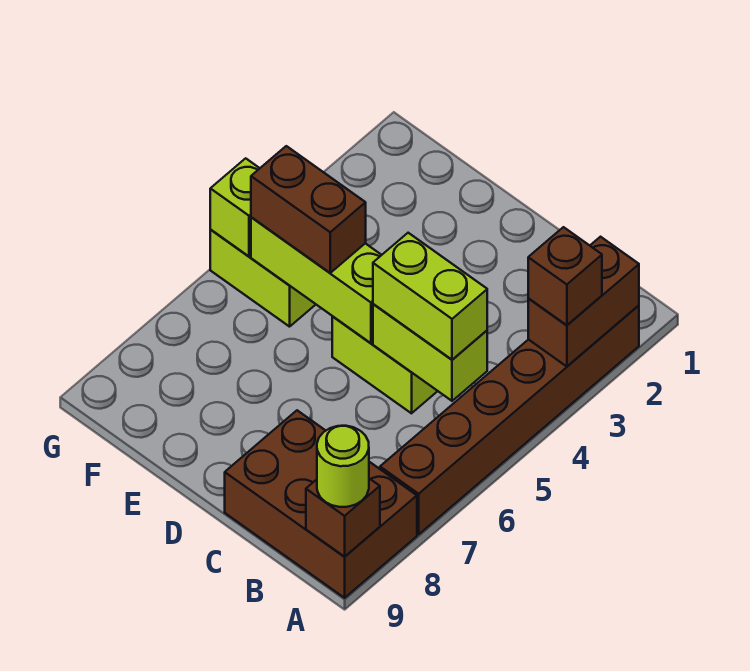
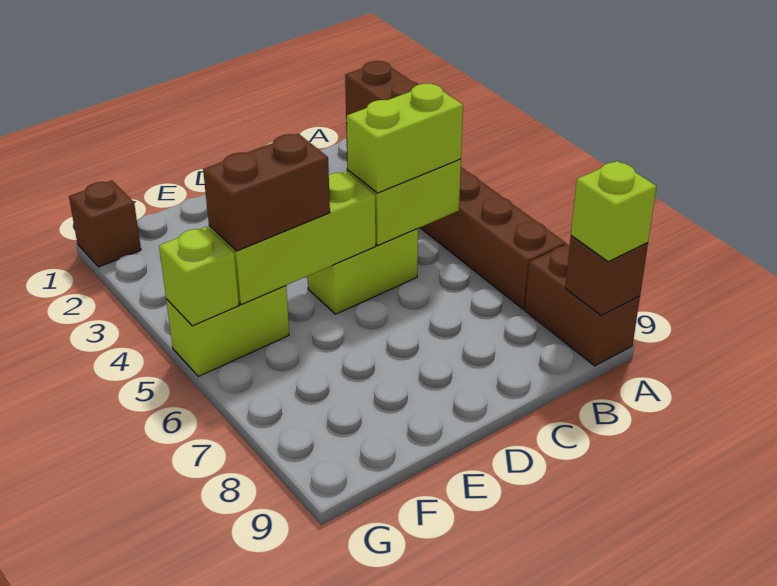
brown 1x1 brick [528,227,602,325] -> brown 1x1 brick moved to [69,180,141,267]
brown 2x3 brick [225,410,417,598] -> brown 1x2 brick [525,244,640,366]
lime 1x1 round brick [317,426,369,507] -> lime 1x1 brick [571,161,657,262]

